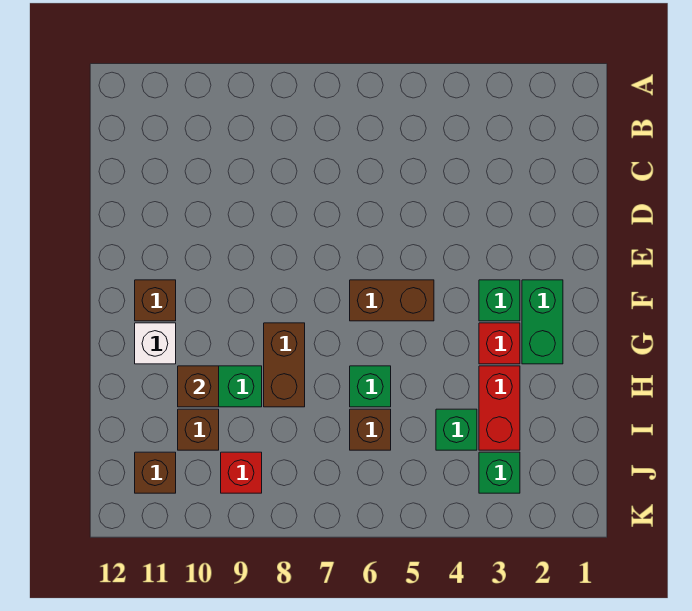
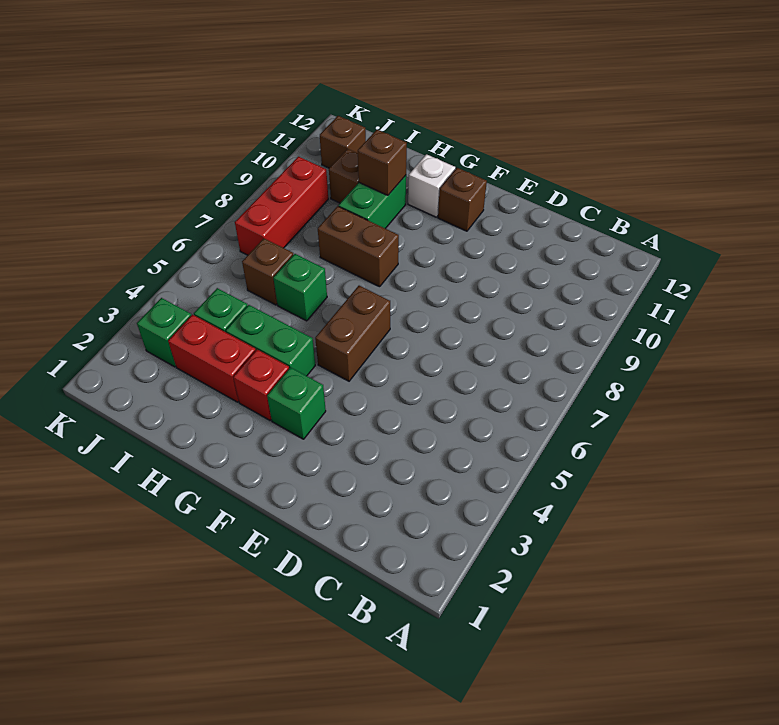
green 1x2 brick [522,280,563,364] -> green 1x2 brick moved to [226,305,315,376]
red 1x1 brick [221,452,262,493] -> red 1x3 brick [235,157,328,255]

